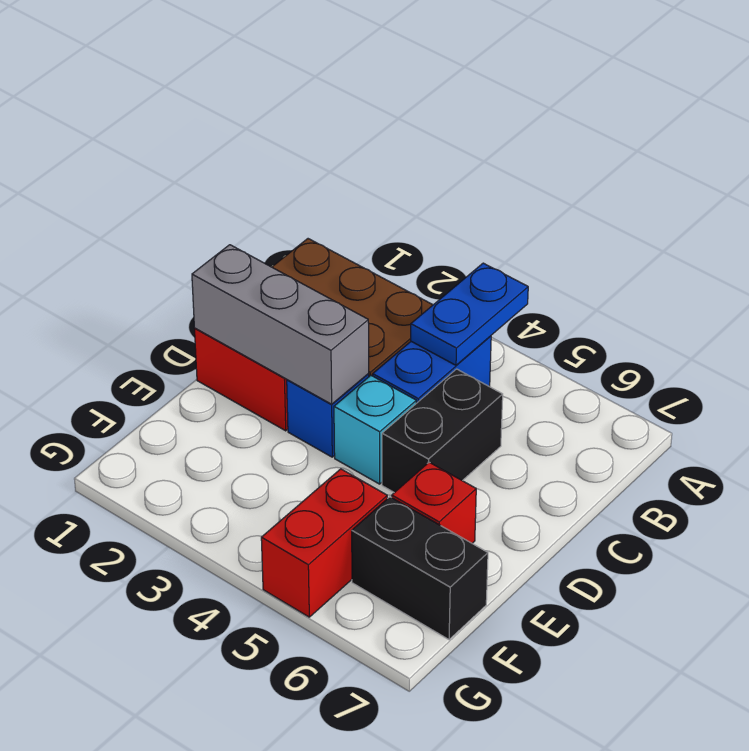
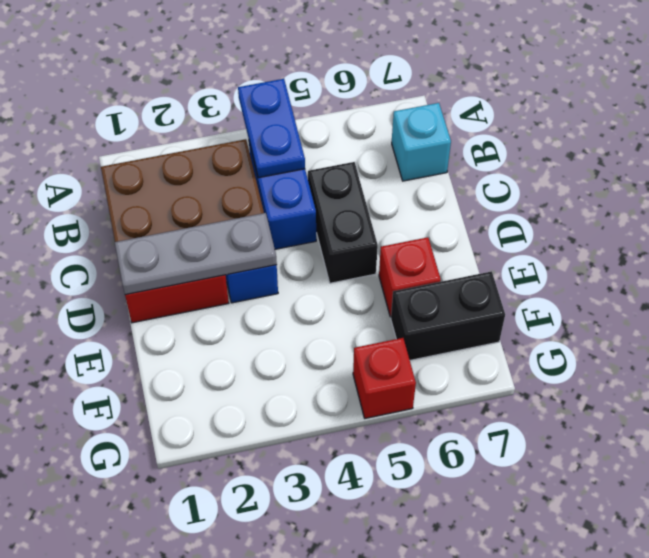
grey 1x3 brick [192,245,369,404] -> grey 1x3 plate [115,213,277,295]
cyan 1x1 brick [334,375,416,484] -> cyan 1x1 brick moved to [392,103,451,181]
red 1x2 brick [261,469,387,617] -> red 1x1 brick [353,338,416,418]

